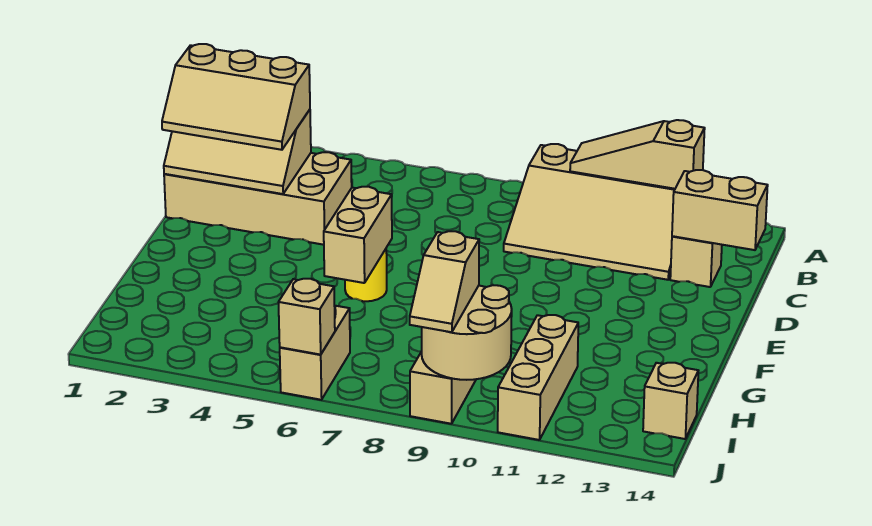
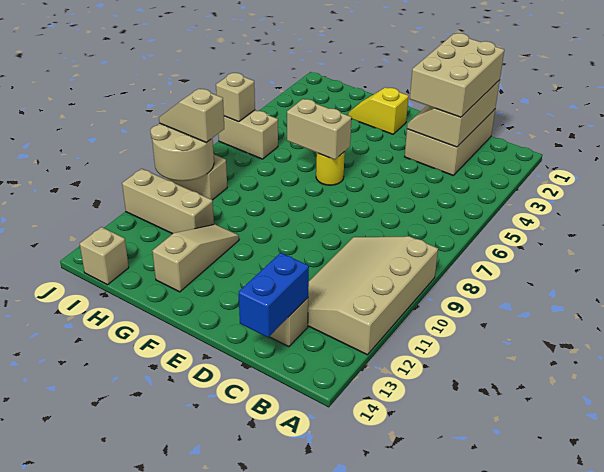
tan 1x3 slope [570,120,705,189] -> tan 1x3 slope moved to [153,224,239,292]
tan 2x4 brick [164,152,352,245] -> tan 2x3 brick [405,109,495,175]
tan 2x3 slope [162,44,310,150] -> tan 2x3 brick [410,33,504,117]
tan 1x2 brick [672,170,768,250] -> blue 1x2 brick [239,253,309,337]
none -> yellow 1x2 slope [348,87,408,134]

